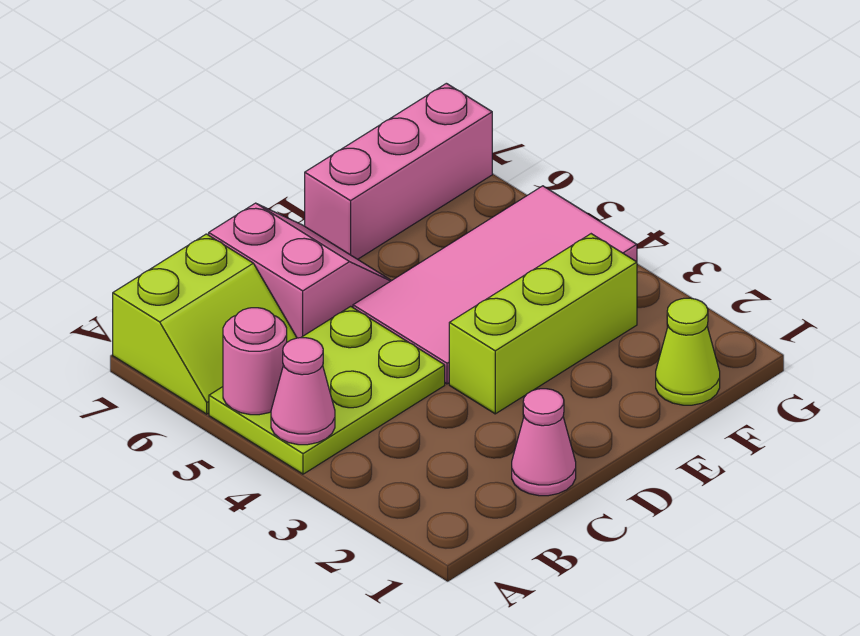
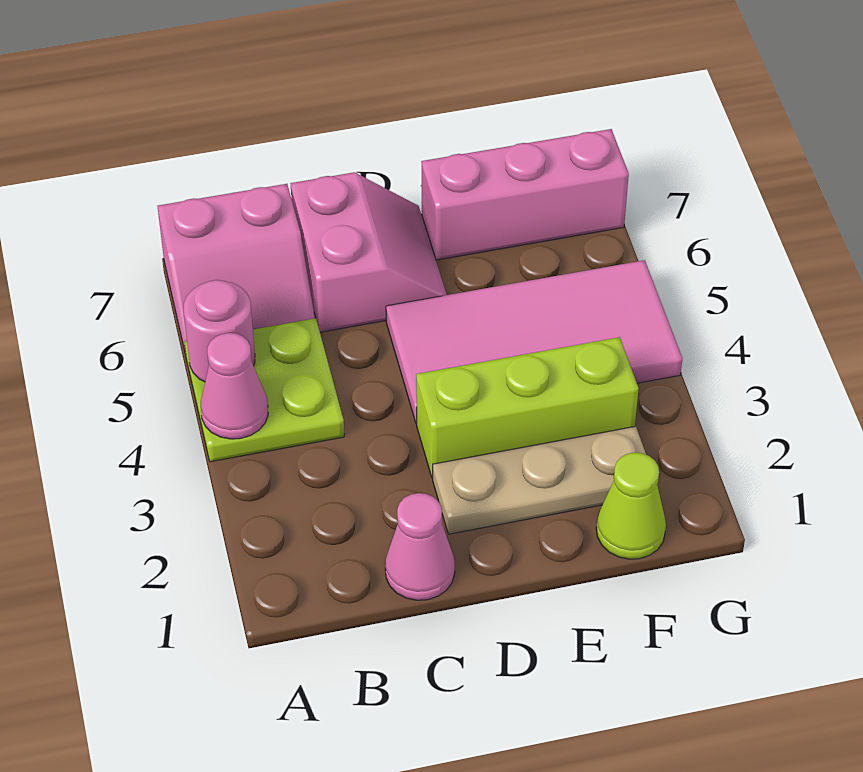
lime 2x3 plate [209,306,445,474] -> lime 2x2 plate [184,318,344,462]
lime 2x2 slope [113,234,297,414] -> pink 2x2 slope [158,184,315,355]
none -> tan 1x3 plate [433,426,646,534]

